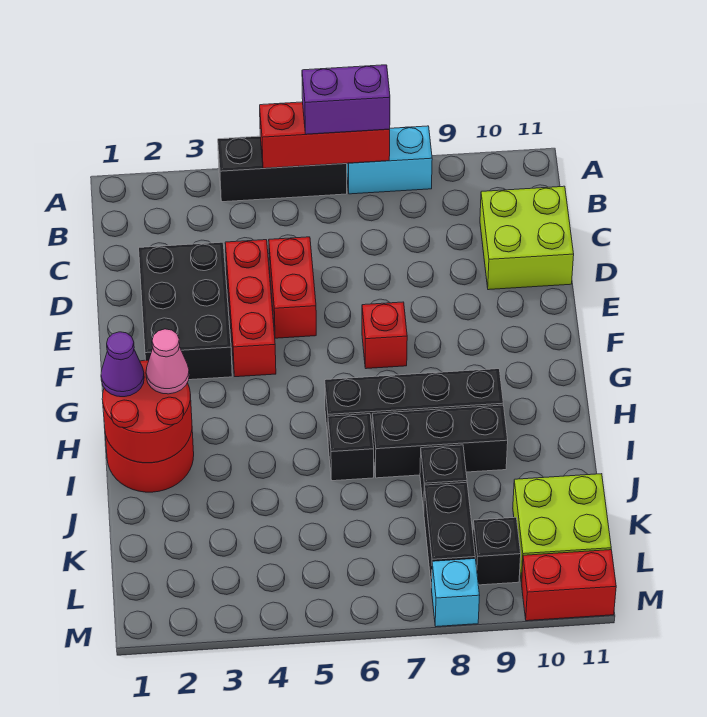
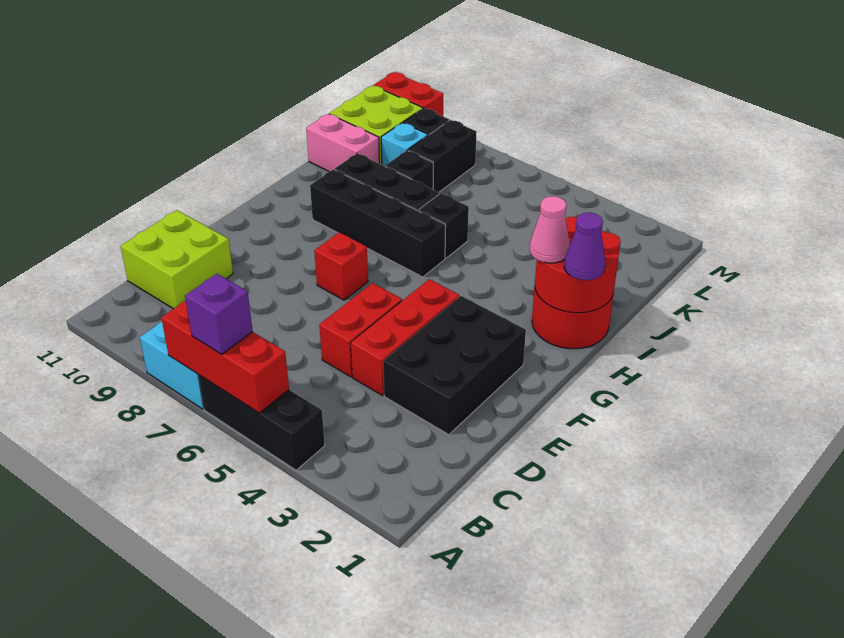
purple 1x2 brick [302,65,390,134] -> purple 1x1 brick [185,274,253,354]
none -> pink 1x2 brick [306,114,380,172]
cyan 1x1 brick [432,559,480,627] -> cyan 1x1 brick moved to [381,123,428,166]

